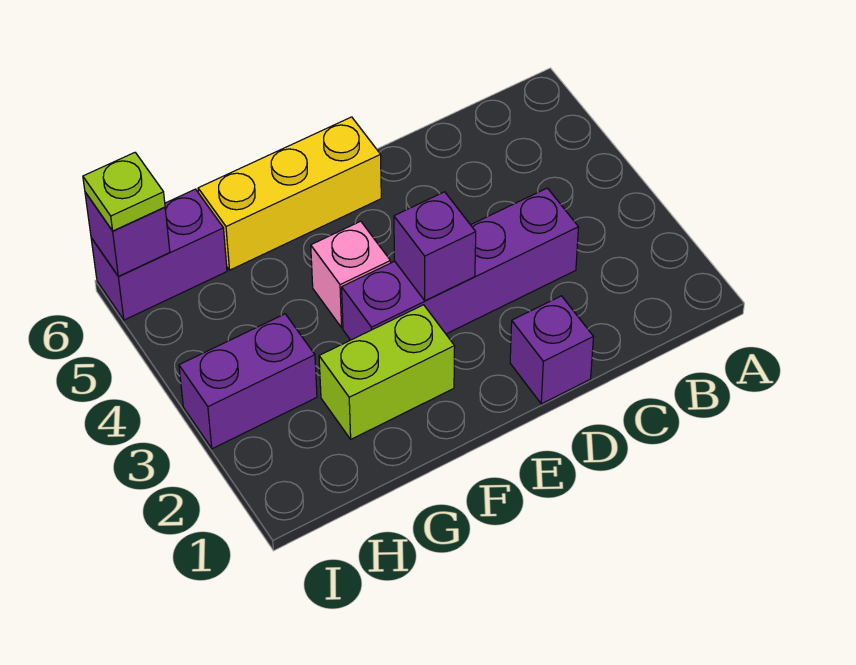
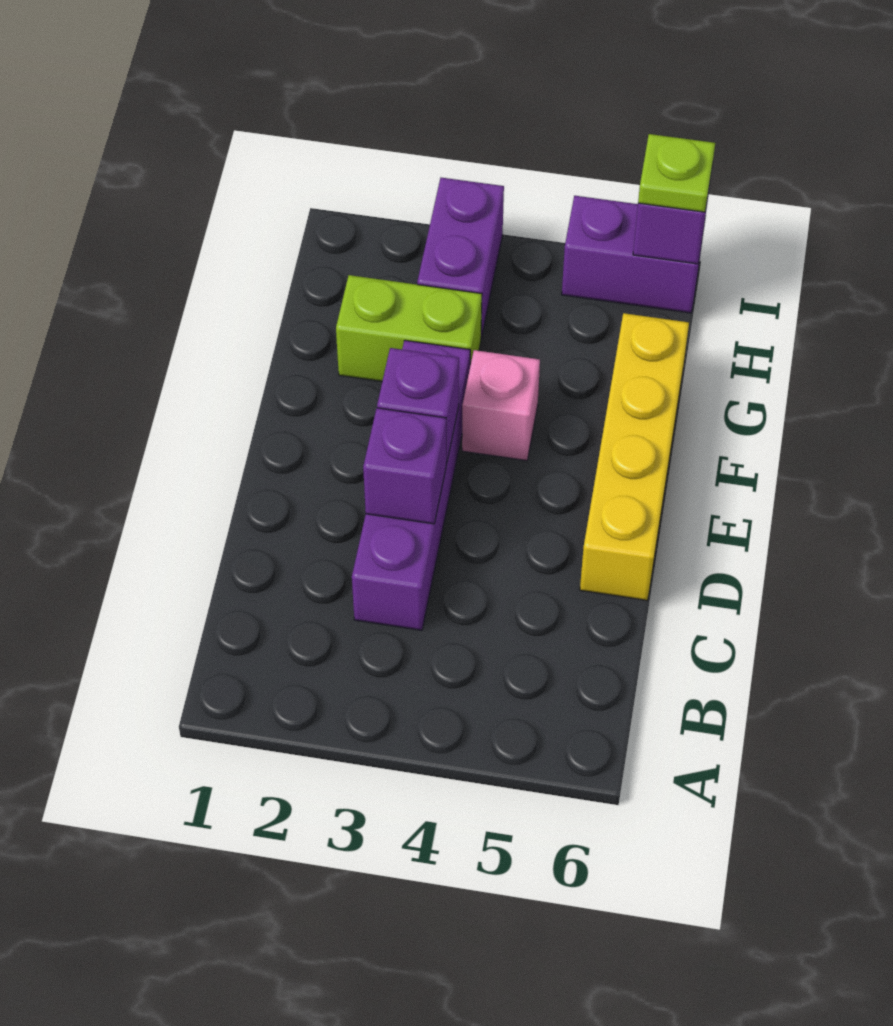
purple 1x1 brick [510,296,593,404] -> purple 1x1 brick moved to [363,408,446,524]
yellow 1x3 brick [198,117,381,270] -> yellow 1x4 brick [580,313,689,600]
lime 1x2 brick [319,305,455,439] -> lime 1x2 brick turned to [336,275,482,382]
purple 1x2 brick [91,189,227,320] -> purple 1x2 brick turned to [562,196,705,313]

